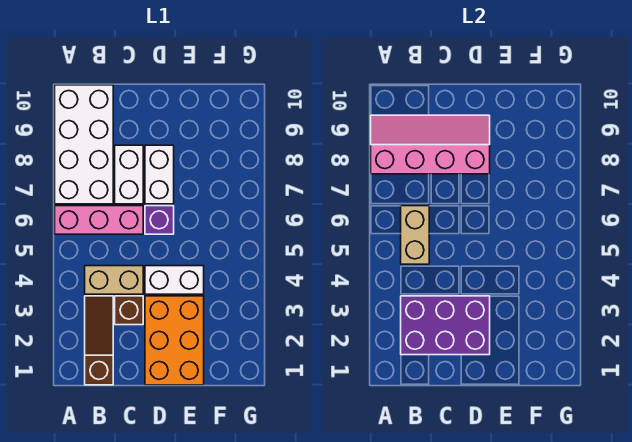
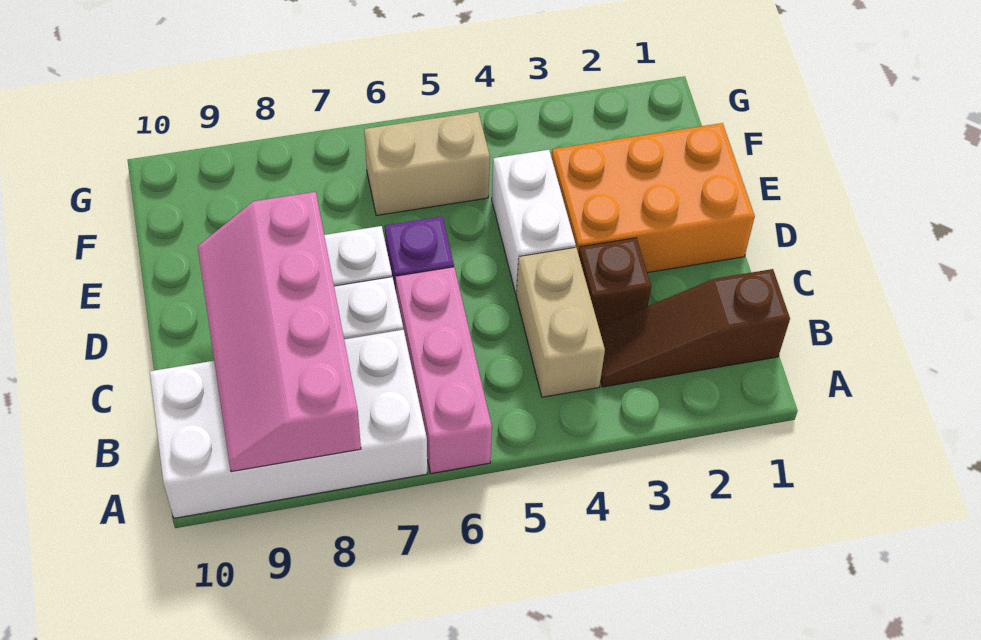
purple 2x3 brick [401,296,490,355] -> none
tan 1x2 brick [401,206,429,264] -> tan 1x2 brick moved to [364,112,490,215]

